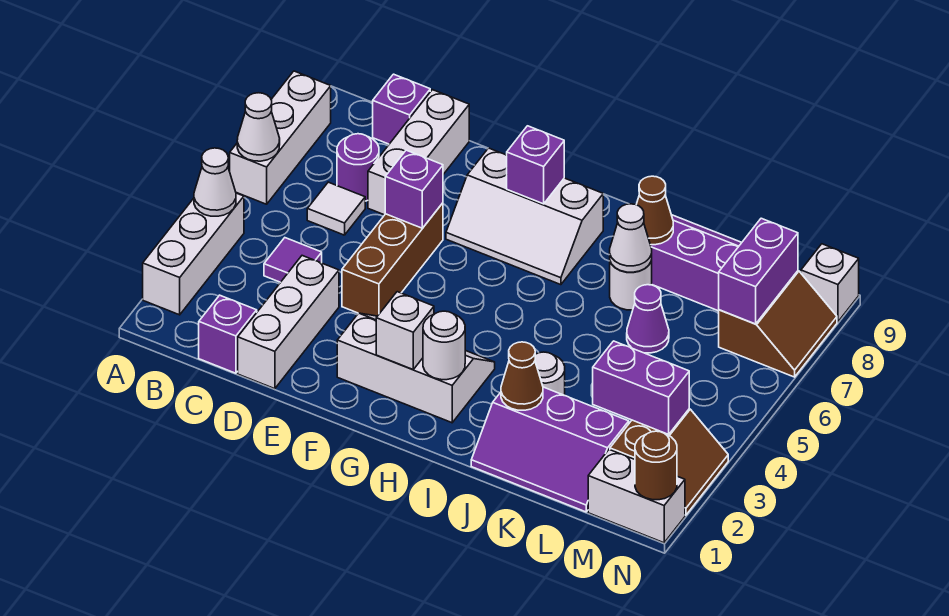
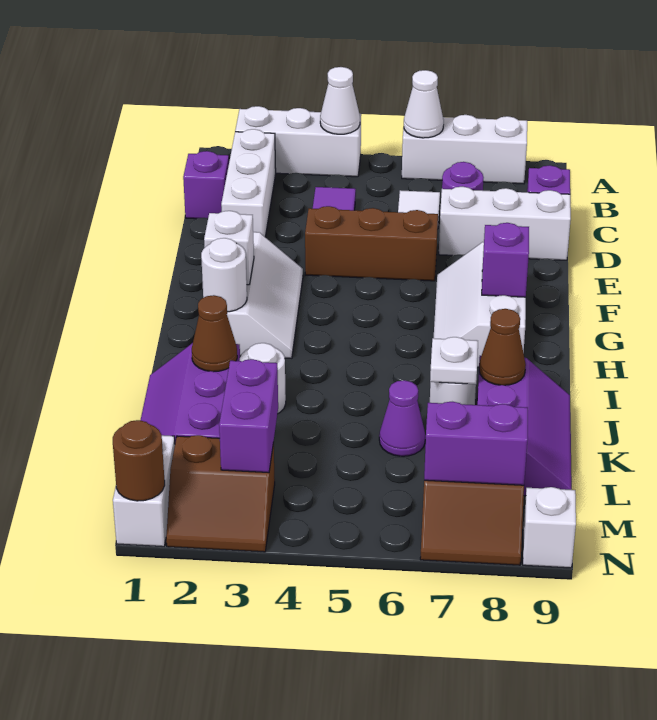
white 1x3 brick [238,256,339,389] -> white 1x3 brick turned to [221,129,276,237]
purple 1x1 brick [385,150,443,228] -> none
white 1x1 cone [610,204,652,272] -> white 1x1 plate [430,337,478,384]

